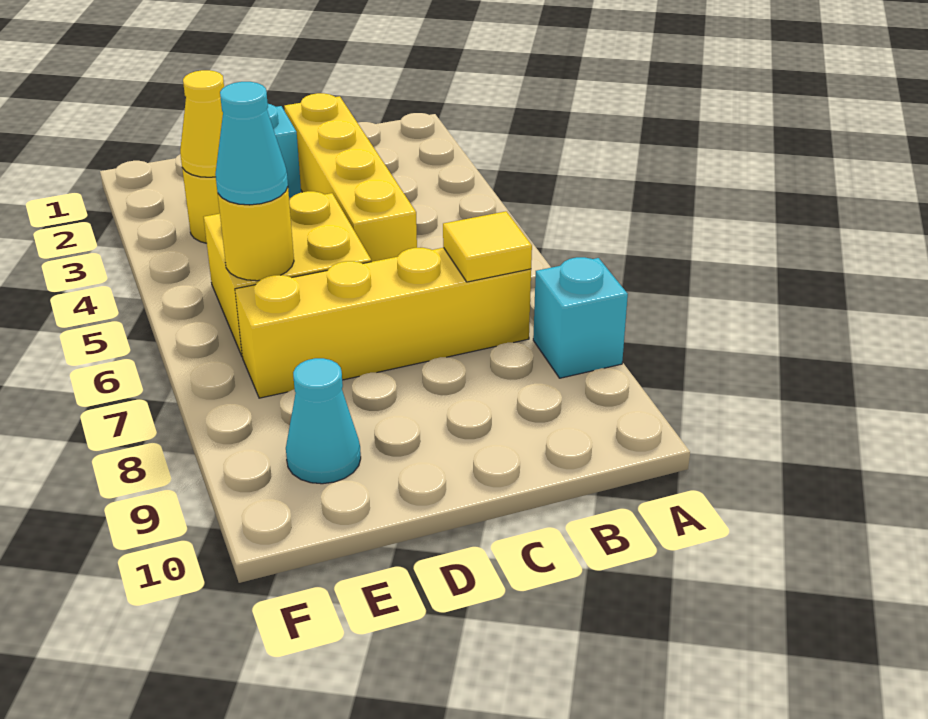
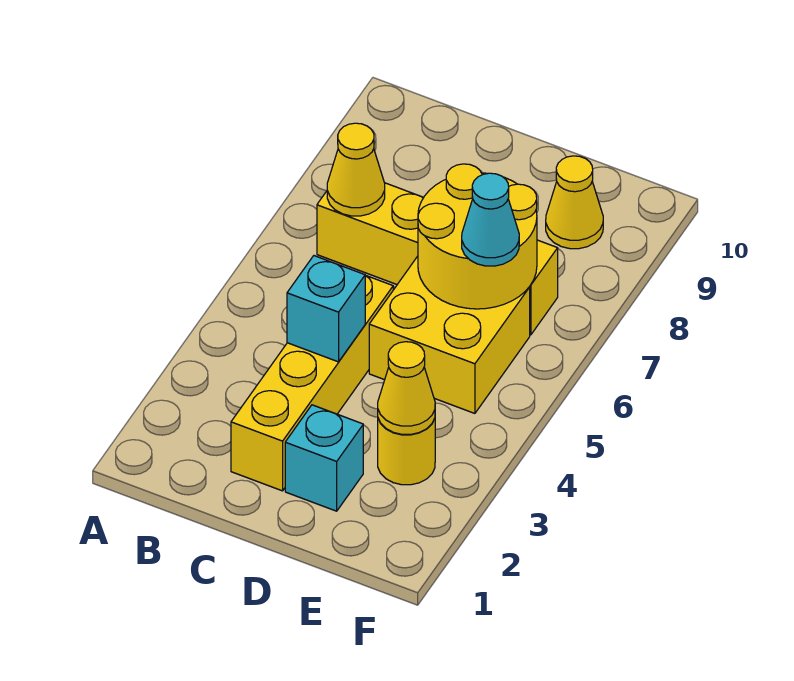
cyan 1x1 brick [533,257,628,378] -> cyan 1x1 brick moved to [287,256,366,362]
yellow 1x1 tile [443,211,532,282] -> yellow 1x1 cone [327,123,385,216]
yellow 1x1 round brick [218,187,294,281] -> yellow 2x2 round brick [418,164,537,309]
cyan 1x1 cone [286,358,361,484] -> yellow 1x1 cone [546,156,603,249]

